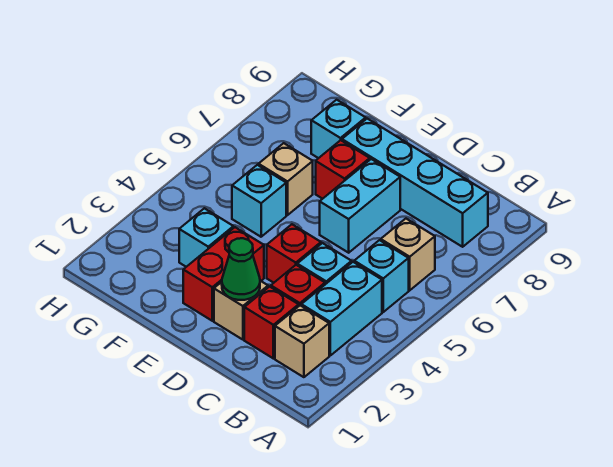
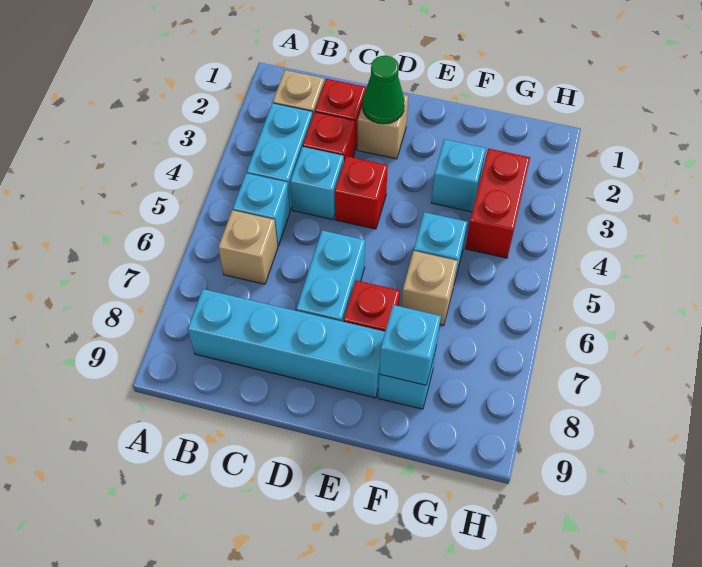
red 1x2 brick [183,227,264,321] -> red 1x2 brick moved to [465,149,530,258]
none -> cyan 1x1 brick [379,305,441,385]

